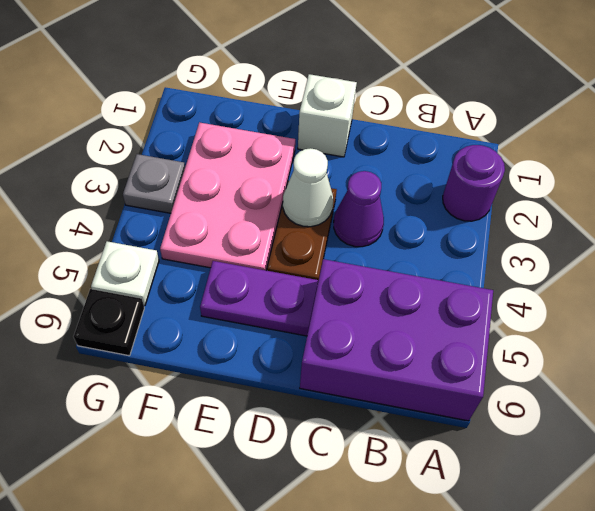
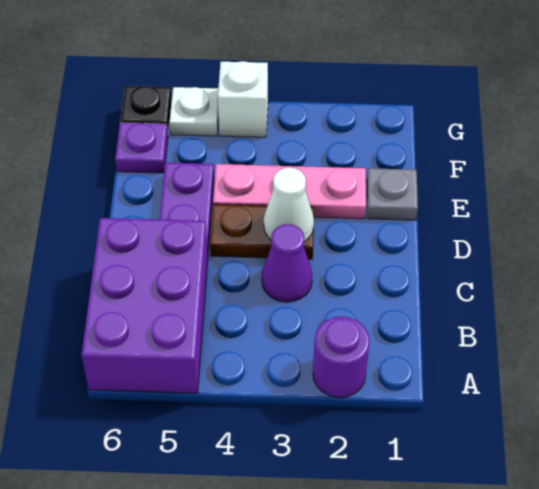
white 1x1 brick [298,74,357,157] -> white 1x1 brick moved to [218,61,268,137]
pink 2x3 plate [160,122,295,270] -> pink 1x3 plate [213,164,366,219]
none -> purple 1x1 plate [115,123,168,173]
grey 1x1 plate [123,154,185,213] -> grey 1x1 plate moved to [367,168,418,220]

